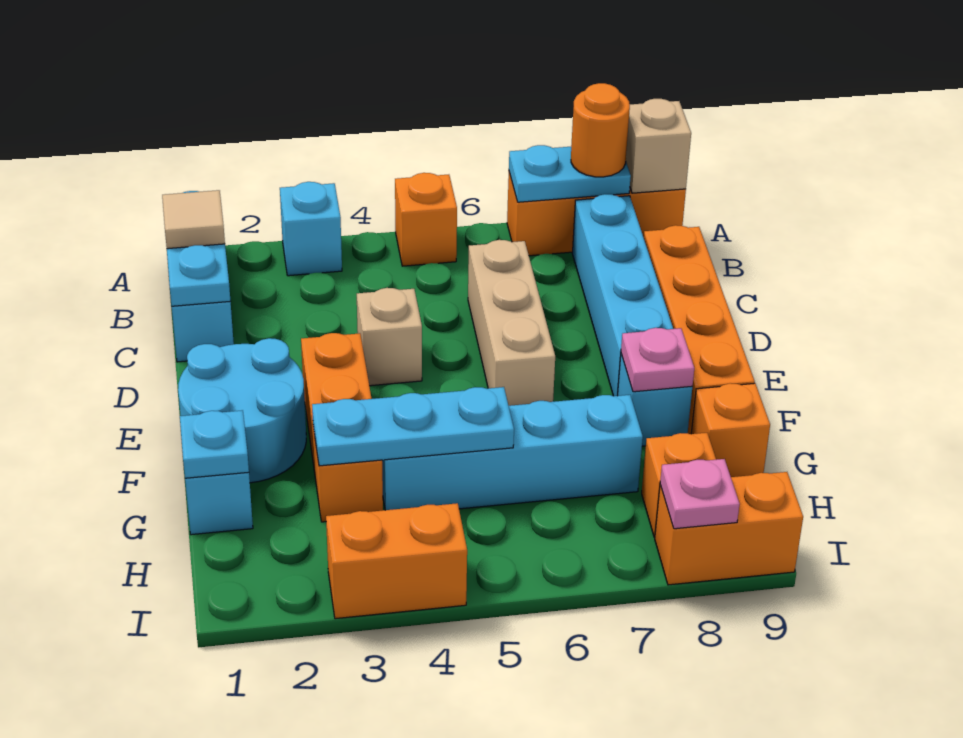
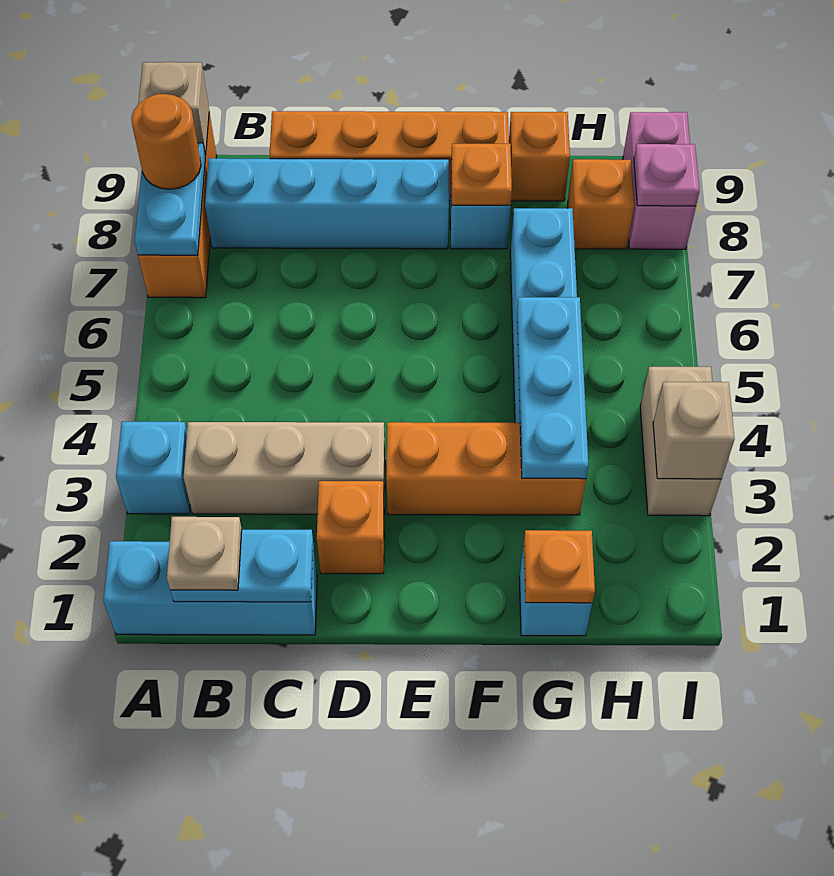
orange 1x1 brick [395,173,457,266] -> orange 1x1 brick moved to [317,481,384,574]
tan 1x1 tile [162,190,225,249] -> tan 1x1 plate [167,517,242,590]
tan 1x3 brick [468,240,555,406] -> tan 1x3 brick moved to [184,422,385,514]
tan 1x1 brick [357,288,422,386] -> tan 1x1 brick moved to [653,382,735,479]
cyan 2x2 round brick [178,338,306,483] -> none
pink 1x1 plate [621,328,694,392] -> orange 1x1 plate [452,144,512,205]
cyan 1x1 plate [180,410,249,478] -> orange 1x1 plate [524,530,595,603]
orange 1x2 brick [326,503,467,619] -> tan 1x2 brick [640,367,721,516]
orange 1x2 brick [655,472,803,585] -> pink 1x2 brick [623,112,696,249]

